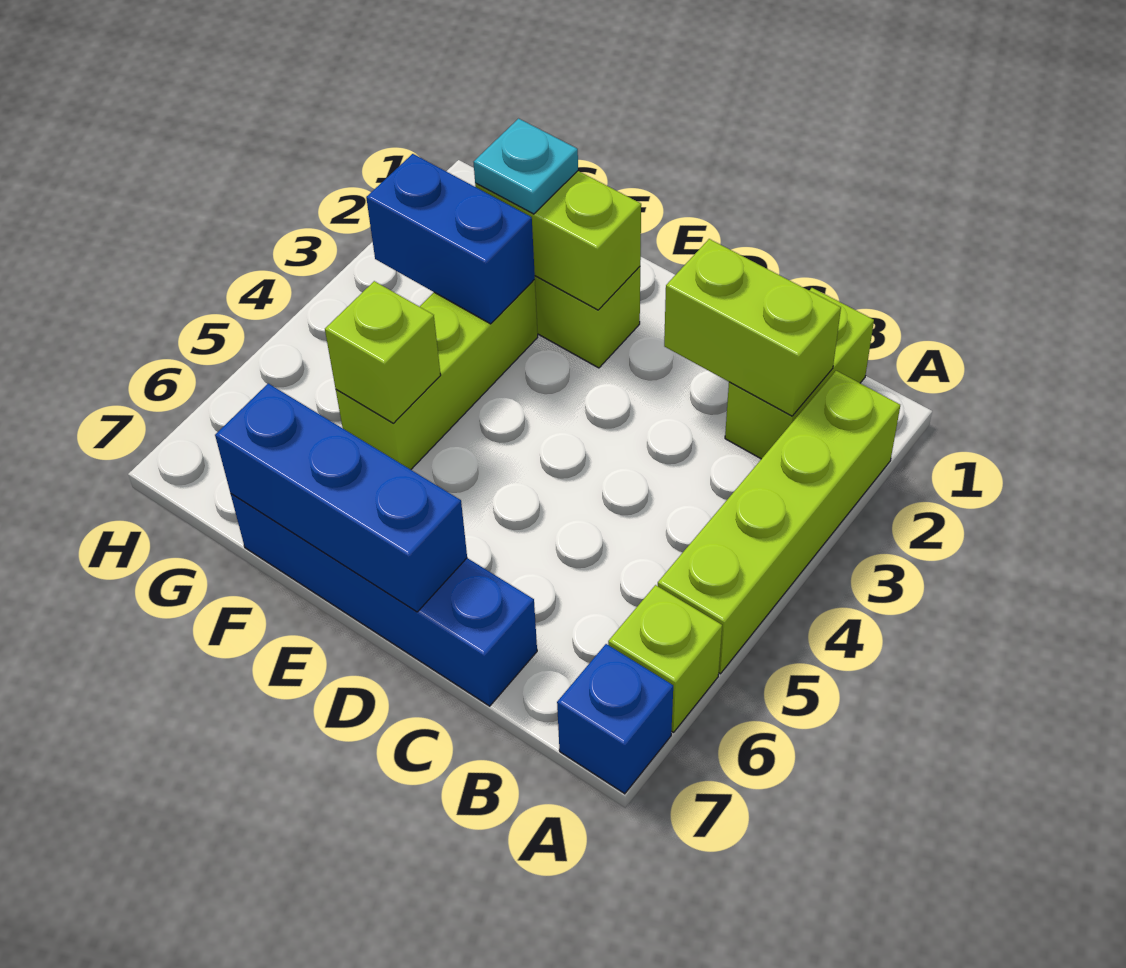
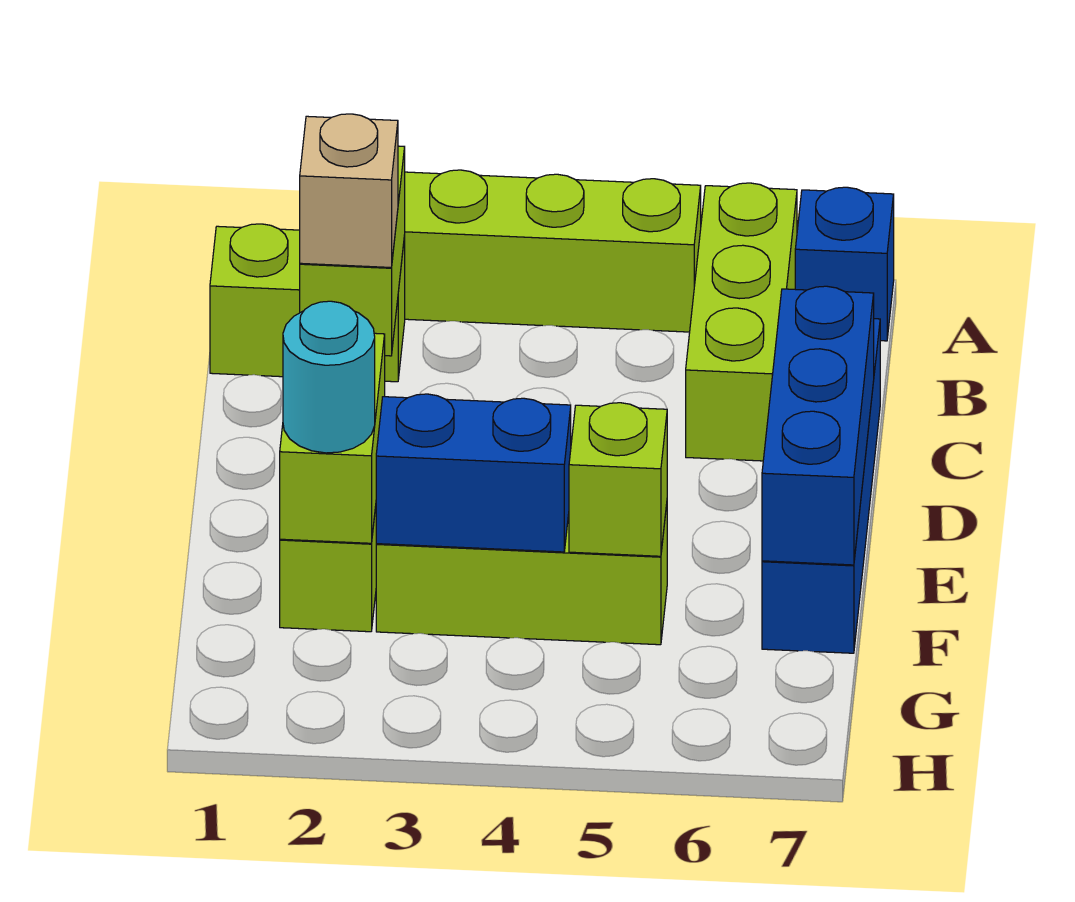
lime 1x1 brick [608,585,722,733] -> lime 1x3 brick [686,183,797,461]
none -> tan 1x1 brick [300,114,398,268]
cyan 1x1 plate [474,119,578,214] -> cyan 1x1 round brick [283,301,375,453]
blue 1x2 brick [366,154,535,324] -> blue 1x2 brick turned to [376,394,571,552]

